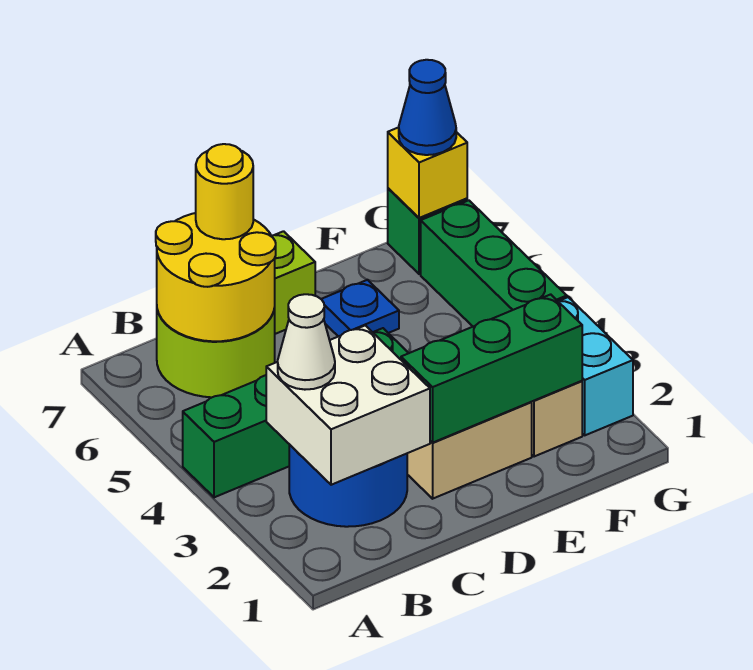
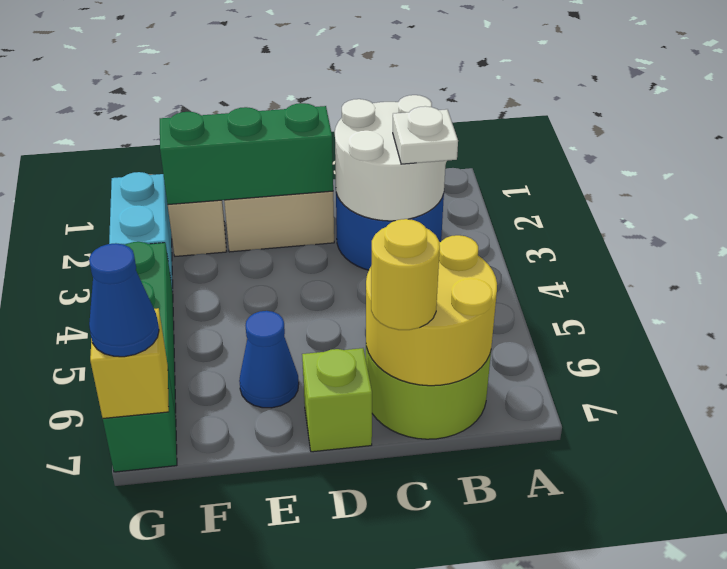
green 1x4 brick [183,328,408,497] -> none
white 2x2 brick [266,325,430,485] -> white 2x2 round brick [335,95,446,221]
white 1x1 cone [278,294,335,390] -> white 1x1 plate [393,106,458,164]
blue 1x1 plate [321,280,399,336] -> blue 1x1 cone [239,311,299,408]

